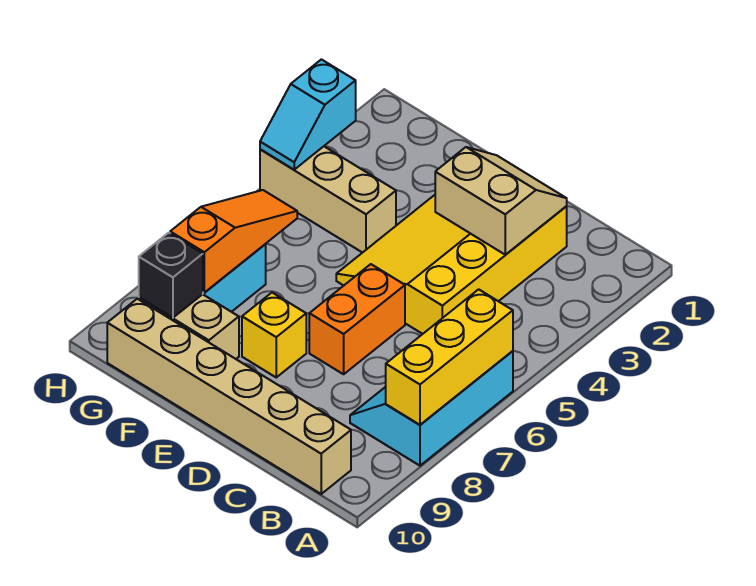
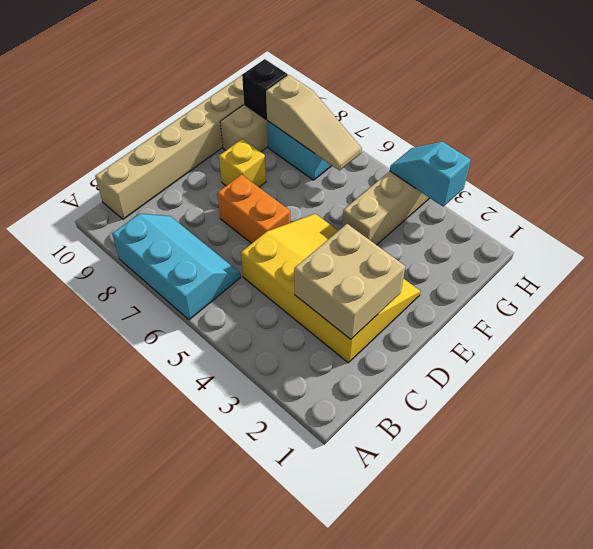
yellow 1x3 brick [386,289,513,425] -> none
tan 2x2 slope [435,147,567,255] -> tan 2x2 brick [294,224,405,339]
orange 1x3 slope [170,190,297,292] -> tan 1x3 slope [266,75,362,171]

